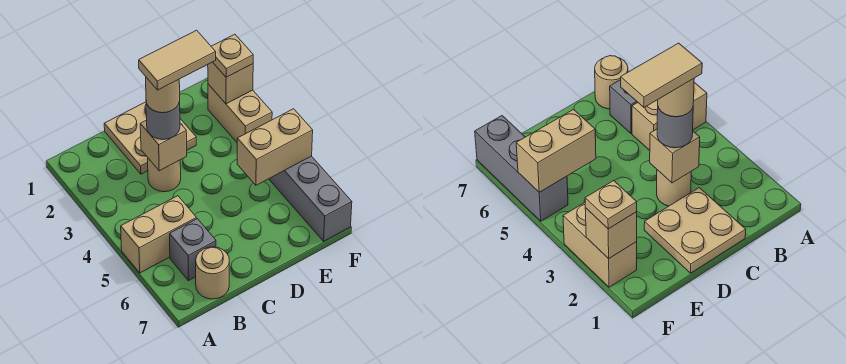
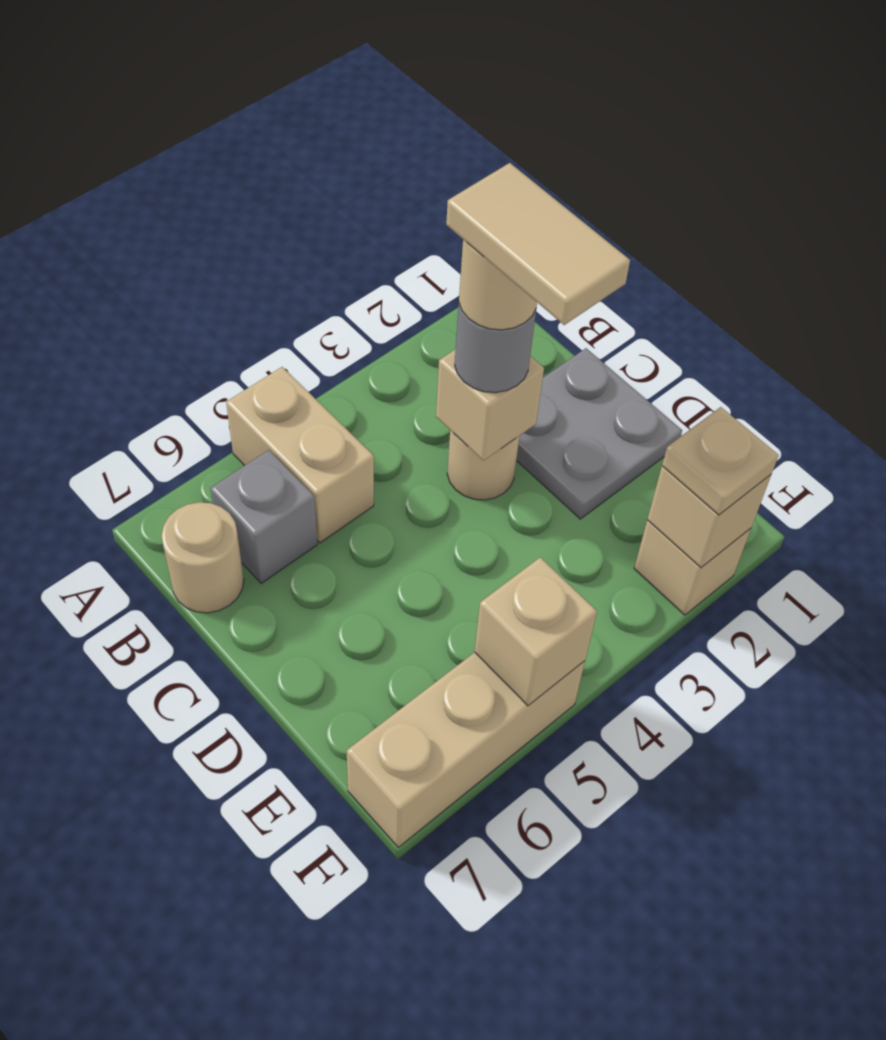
tan 2x2 plate [104,102,196,174] -> grey 2x2 plate [516,348,682,519]
tan 1x2 brick [237,109,313,185] -> tan 1x1 brick [475,557,597,706]
tan 1x2 brick [208,84,272,142] -> tan 1x1 brick [634,520,751,615]
grey 1x3 brick [269,156,352,241] -> tan 1x3 brick [347,652,585,847]

